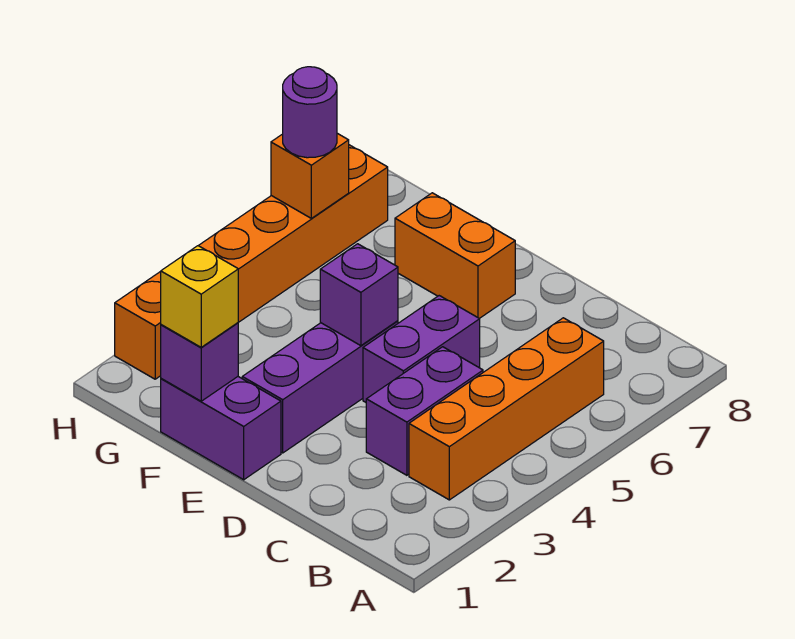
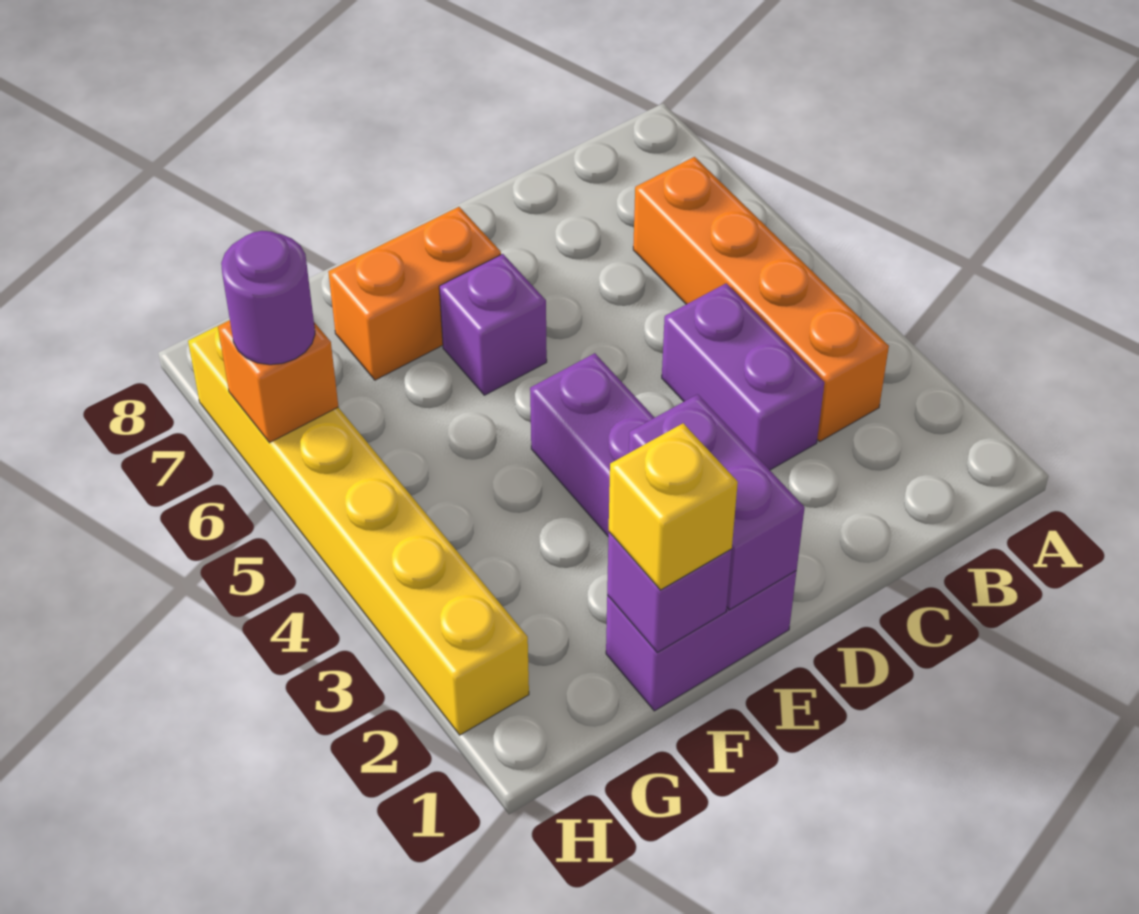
purple 1x2 brick [363,296,480,402] -> purple 1x2 brick moved to [629,394,805,610]
purple 1x1 brick [320,244,398,346] -> purple 1x1 brick moved to [439,254,547,395]
orange 1x6 brick [115,145,388,379] -> yellow 1x6 brick [188,326,529,735]

